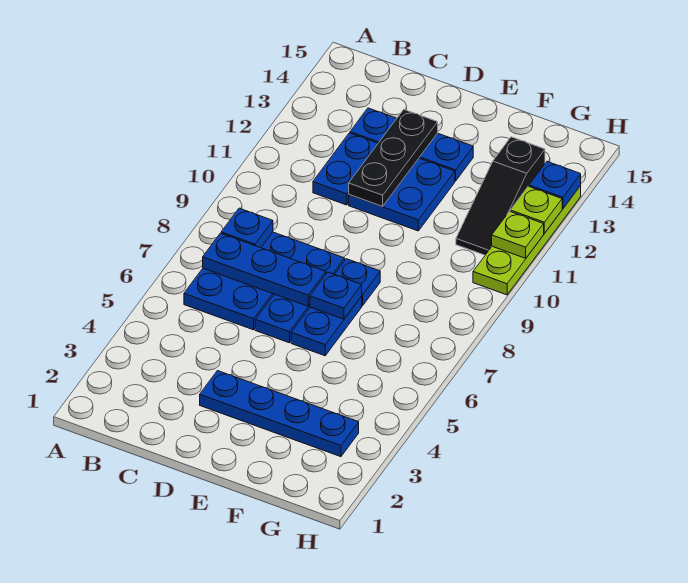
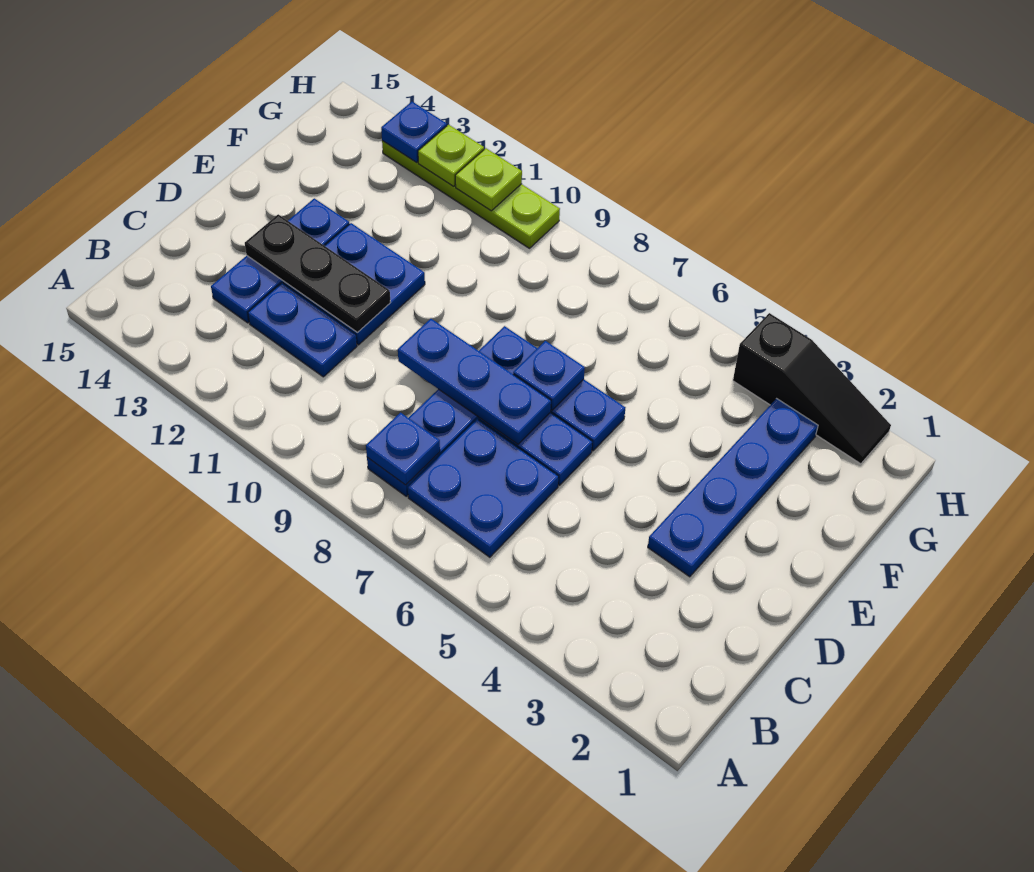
blue 1x3 plate [203,233,326,306] -> blue 1x3 plate turned to [398,319,551,444]
black 1x3 slope [456,137,545,255] -> black 1x3 slope moved to [733,313,891,464]

